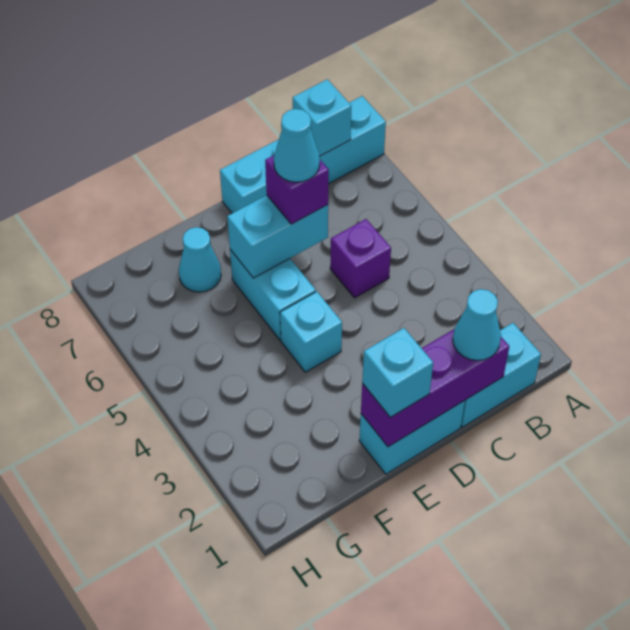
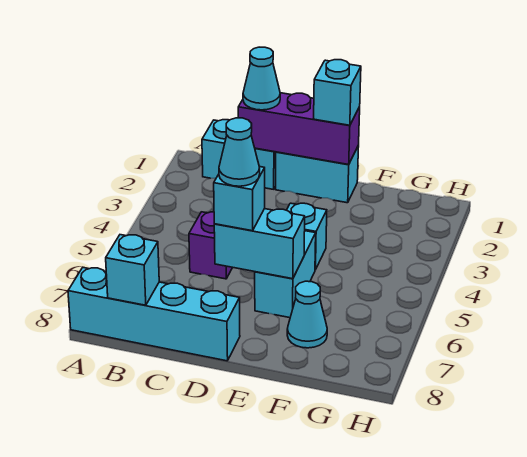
purple 1x1 brick [265,155,329,224] -> cyan 1x1 brick [214,167,265,231]

